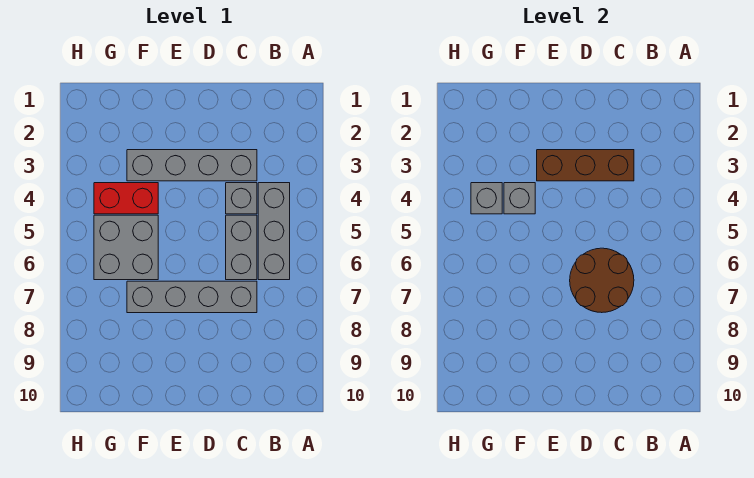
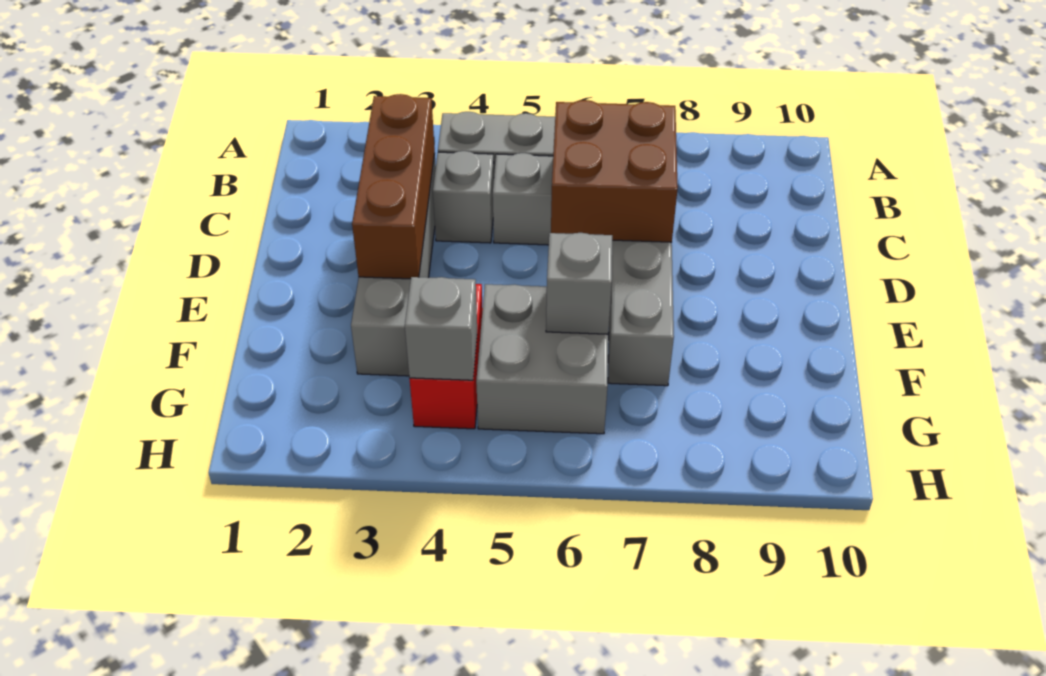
brown 2x2 round brick [570,248,634,313] -> brown 2x2 brick [551,100,678,242]
grey 1x1 brick [504,183,535,214] -> grey 1x1 brick moved to [546,233,613,334]

